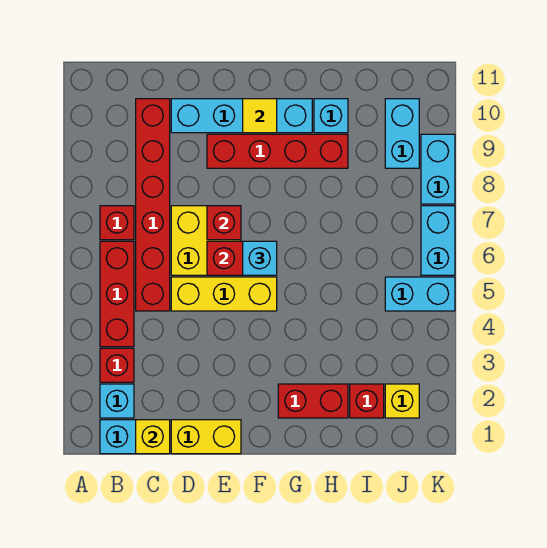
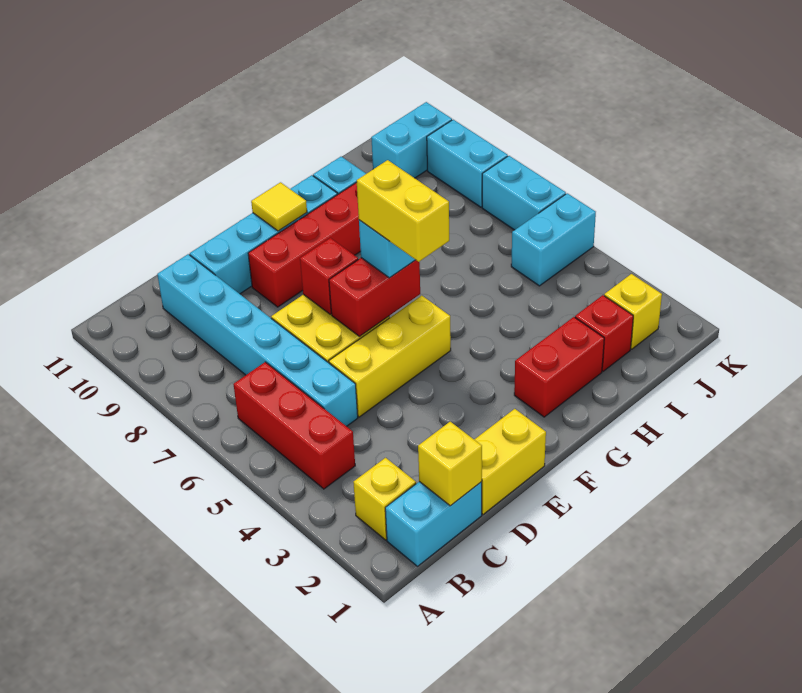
cyan 1x1 brick [100,384,134,418] -> yellow 1x1 brick [353,458,416,540]
red 1x1 brick [100,348,134,382] -> none
red 1x1 brick [100,206,134,240] -> none
red 1x6 brick [136,99,170,311] -> cyan 1x6 brick [157,254,358,426]
none -> yellow 1x2 brick [357,160,449,262]
cyan 1x2 brick [385,99,419,168] -> cyan 1x2 brick turned to [371,102,452,178]

